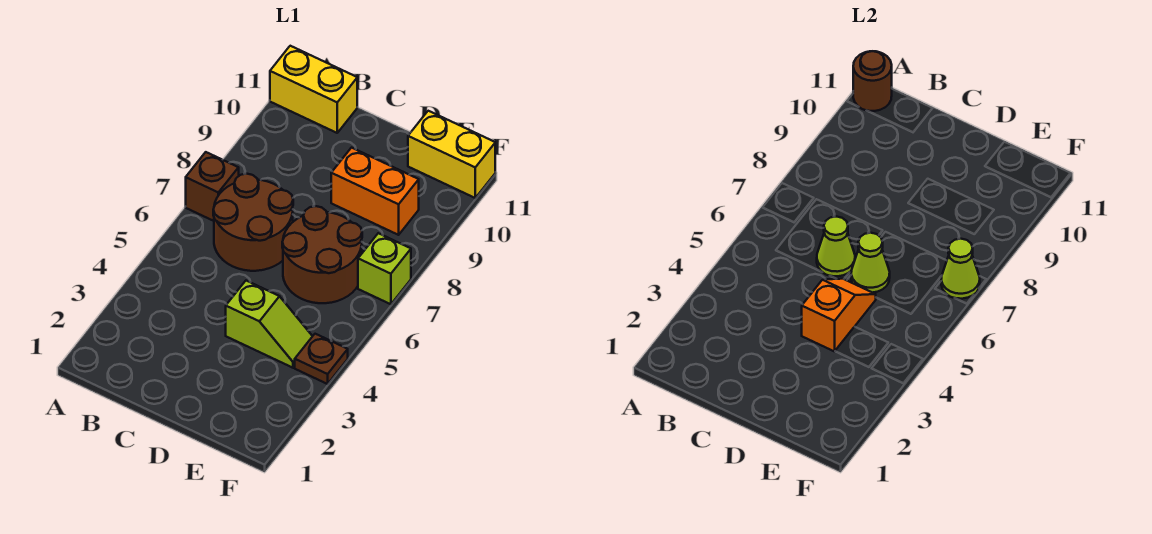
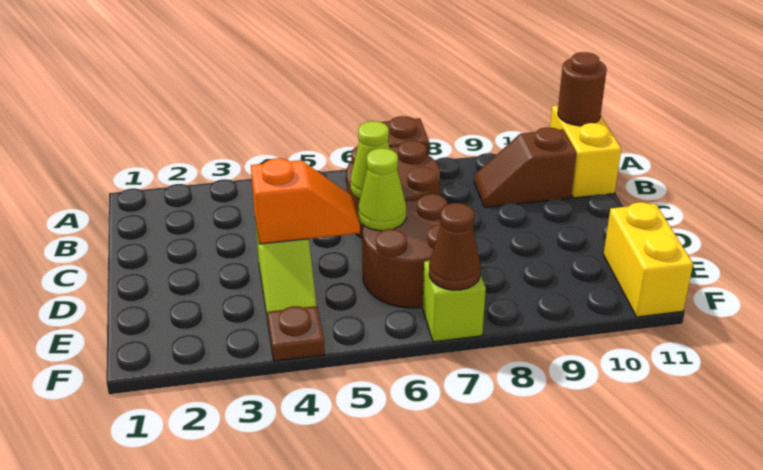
none -> brown 1x2 slope [474,127,577,207]
orange 1x2 brick [331,148,419,235] -> none
lime 1x1 cone [941,239,980,299] -> brown 1x1 cone [429,203,481,290]

